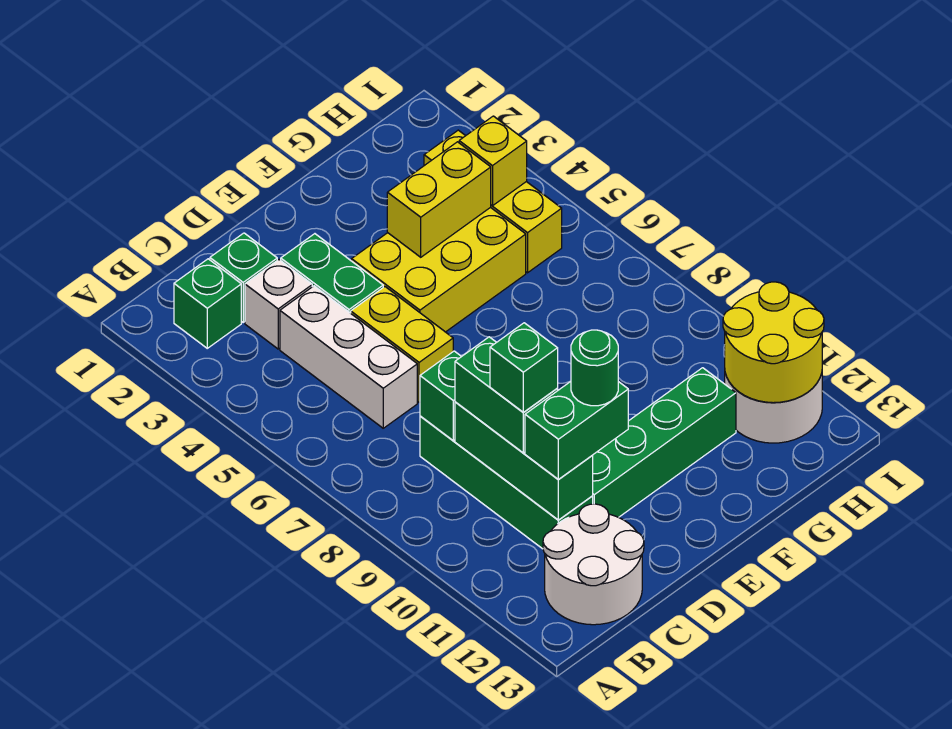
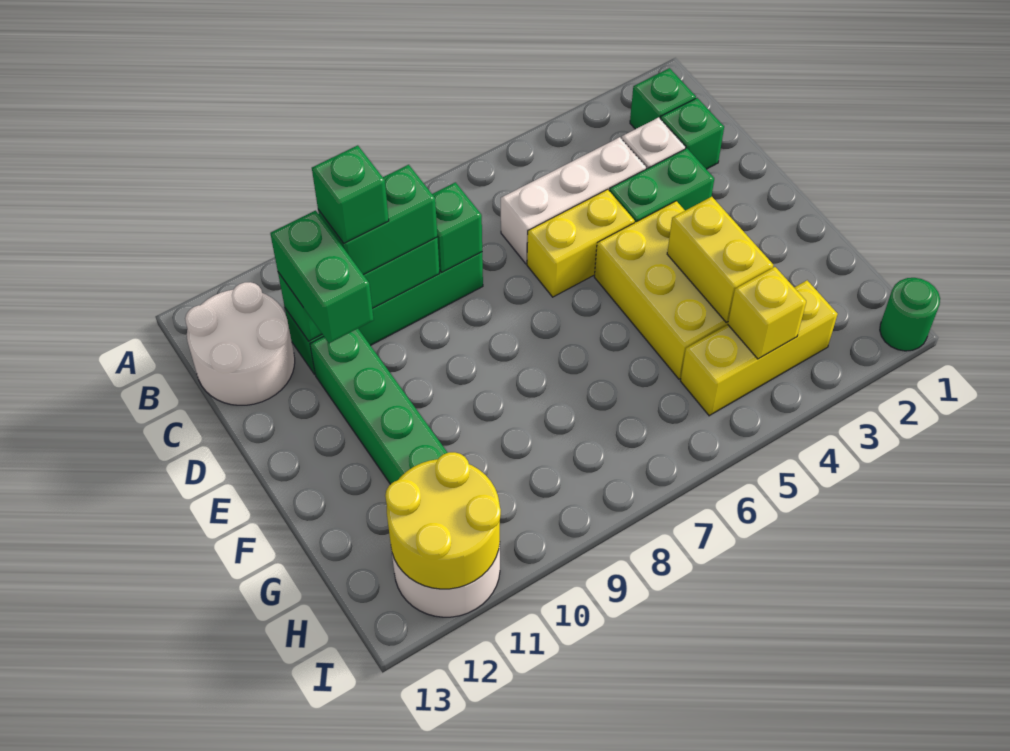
green 1x1 round brick [571,330,618,406] -> green 1x1 round brick moved to [880,278,940,351]

